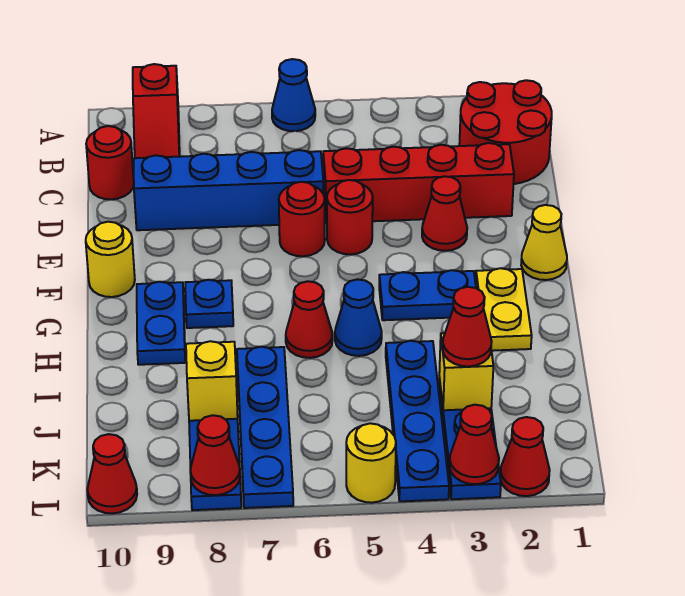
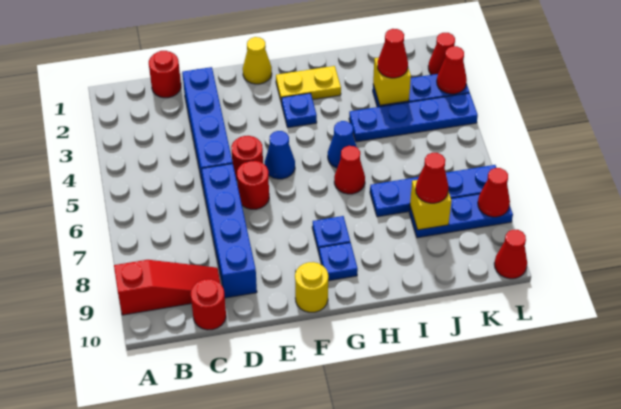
blue 1x1 cone [272,59,315,131] -> blue 1x1 cone moved to [265,131,295,179]
red 2x2 round brick [459,80,552,184] -> red 1x1 round brick [149,51,181,98]
red 1x4 brick [323,143,514,223] -> blue 1x4 brick [182,67,233,190]
red 1x1 cone [422,176,467,251] -> red 1x1 cone moved to [416,153,448,203]
blue 1x2 plate [379,270,476,320] -> blue 1x1 plate [282,93,317,128]
blue 1x2 plate [137,282,185,365] -> blue 1x1 plate [319,243,358,281]
yellow 1x1 round brick [346,423,396,503] -> none

